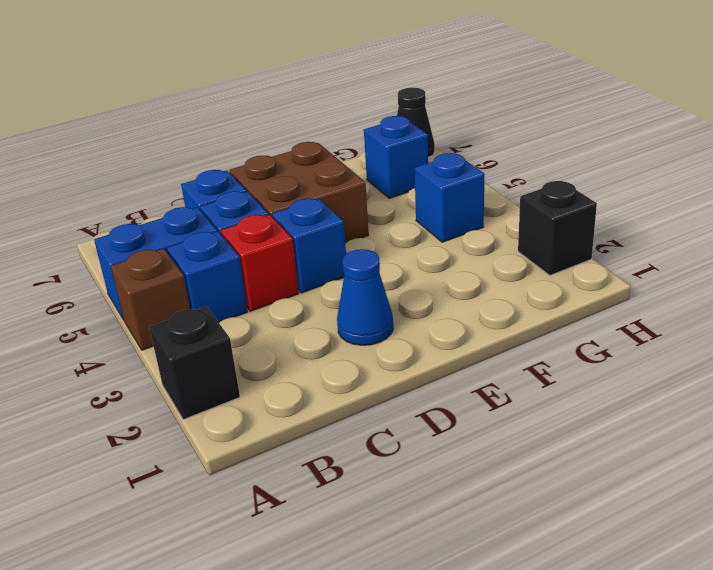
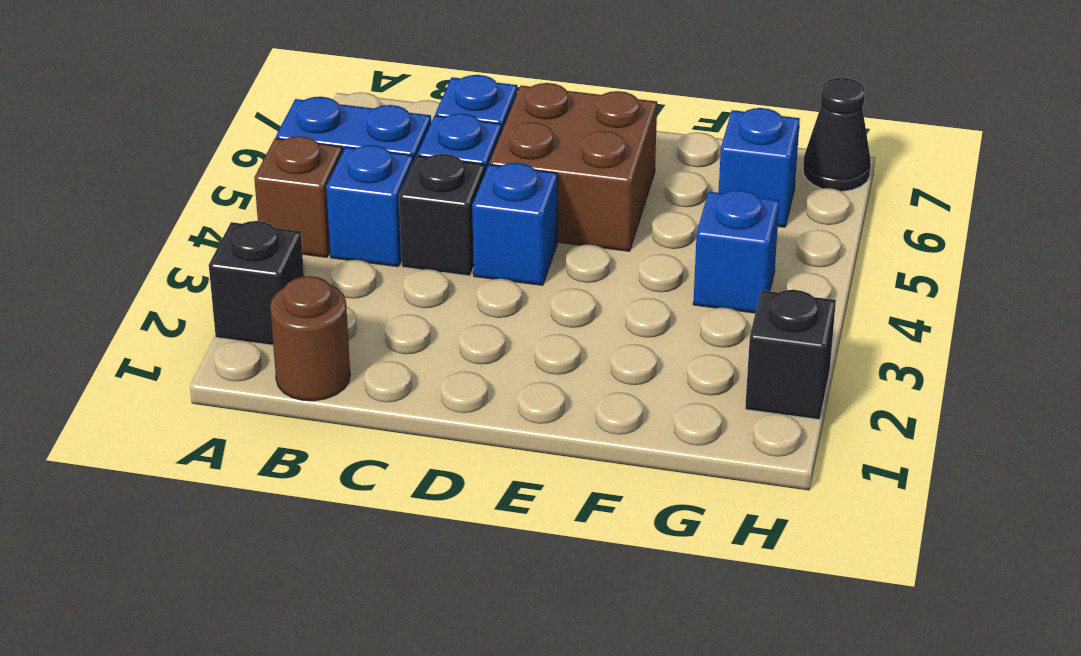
none -> brown 1x1 round brick [270,276,350,401]
red 1x1 brick [221,215,299,311] -> black 1x1 brick [399,154,485,276]
blue 1x1 cone [337,249,393,345] -> none

